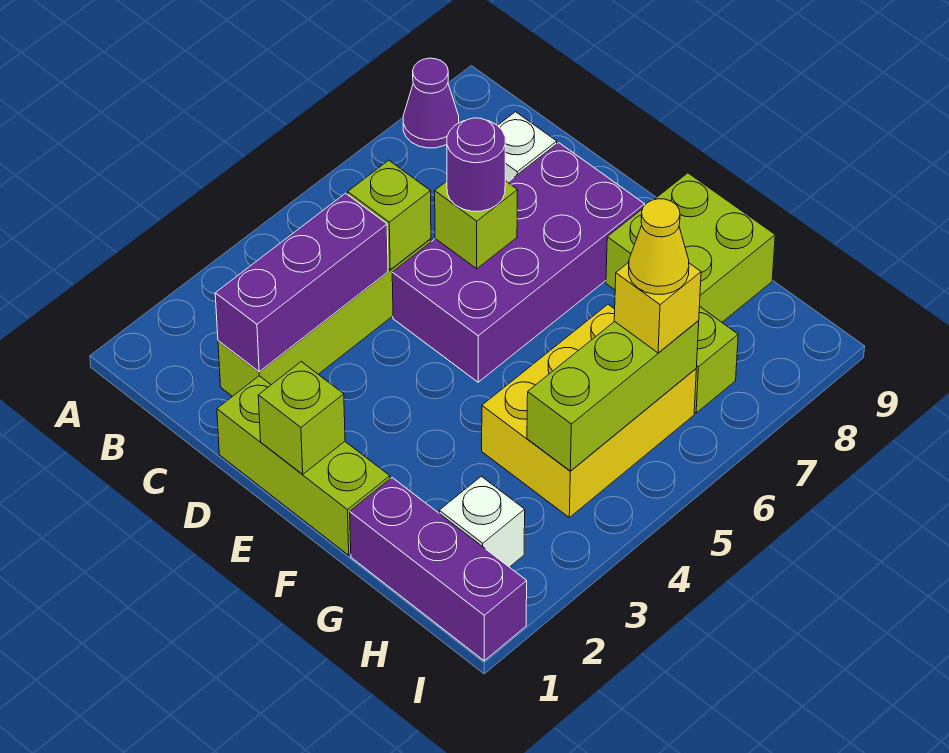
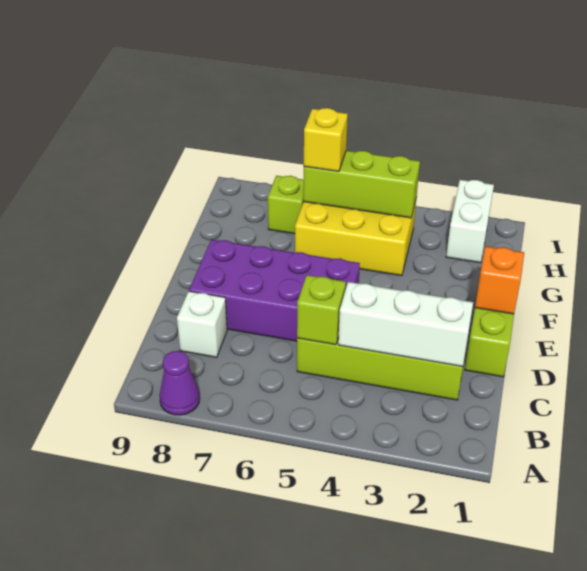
purple 1x3 brick [215,193,388,372] -> white 1x3 brick [338,282,473,367]
lime 1x1 brick [435,181,518,269] -> none
purple 1x1 round brick [447,118,505,211] -> none
lime 1x1 brick [258,362,345,474] -> orange 1x1 brick [475,246,524,314]
lime 2x2 brick [606,173,775,322] -> none
purple 1x3 brick [350,478,527,661] -> none
white 1x1 brick [439,476,525,567] -> white 1x2 brick [446,180,494,263]
yellow 1x1 cone [629,199,689,294] -> none

